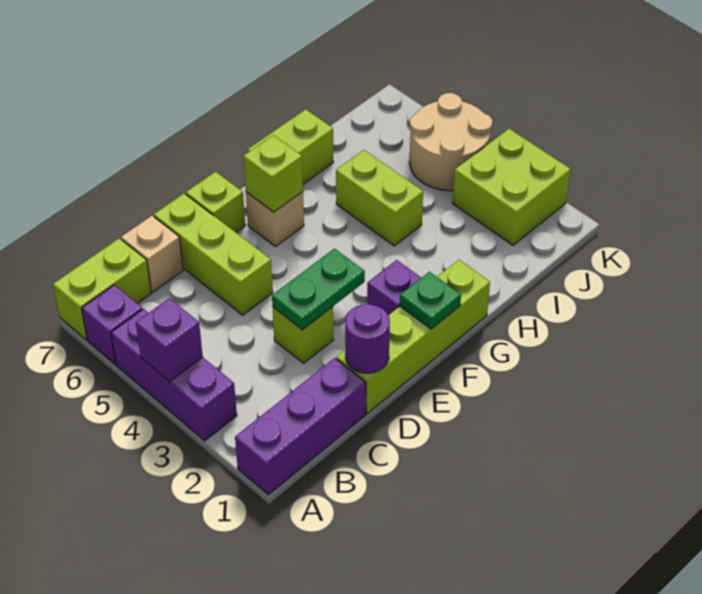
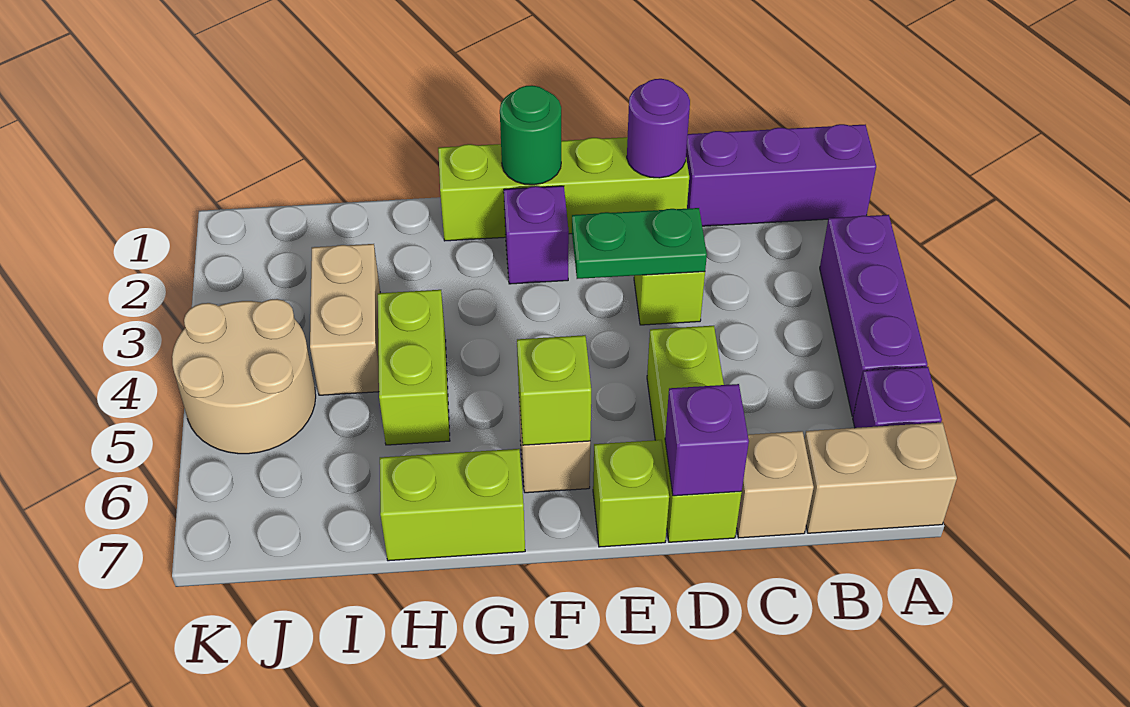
purple 1x1 brick [136,298,203,381] -> purple 1x1 brick moved to [665,384,749,496]
lime 1x2 brick [53,238,151,340] -> tan 1x2 brick [804,423,957,533]
green 1x1 plate [400,272,461,329] -> green 1x1 round brick [500,85,561,185]
none -> tan 1x2 brick [310,244,380,395]
lime 2x2 brick [453,129,571,245] -> none

